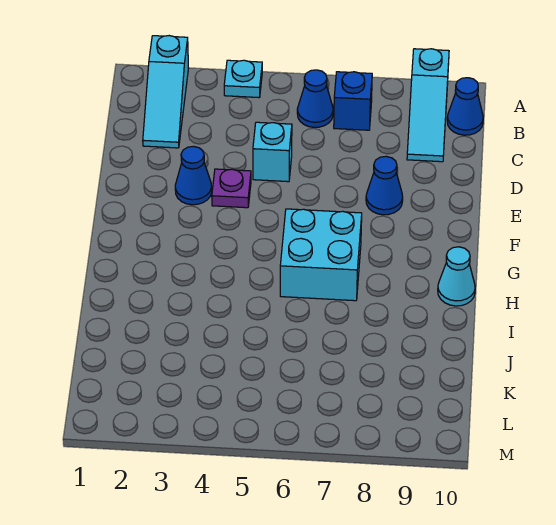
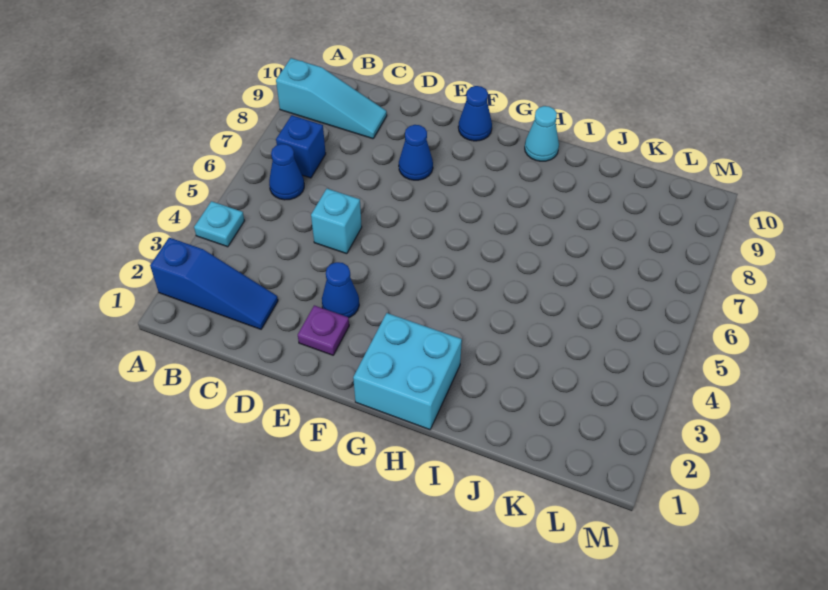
cyan 1x3 slope [143,36,189,148] -> blue 1x3 slope [150,238,278,329]
blue 1x1 cone [447,78,483,135] -> blue 1x1 cone moved to [458,86,492,141]
purple 1x1 plate [212,169,251,208] -> purple 1x1 plate moved to [298,305,349,355]
cyan 2x2 brick [280,209,362,301] -> cyan 2x2 brick moved to [353,313,462,430]

